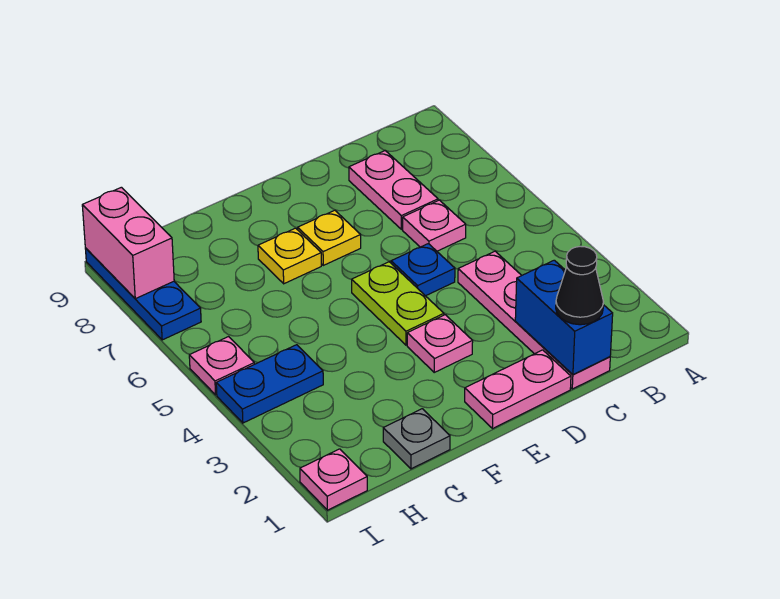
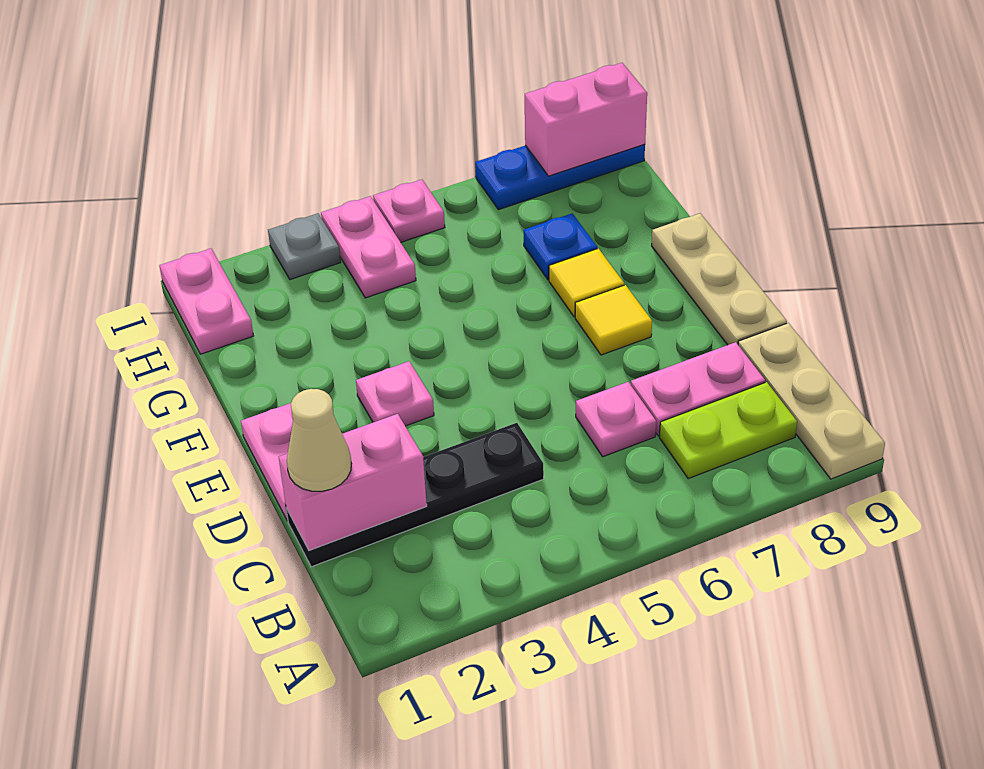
none -> tan 1x3 plate [738,323,885,479]
pink 1x4 plate [458,251,610,389] -> black 1x4 plate [286,423,544,567]
blue 1x2 brick [515,260,613,375] -> pink 1x2 brick [279,414,427,550]
black 1x1 cone [556,246,604,325] -> tan 1x1 cone [287,389,352,491]
blue 1x1 plate [391,244,455,296] -> blue 1x1 plate moved to [524,213,597,280]
none -> tan 1x3 plate [652,213,787,345]
lime 1x2 plate [352,262,444,345] -> lime 1x2 plate moved to [659,382,797,479]
yellow 1x1 plate [298,210,361,265] -> yellow 1x1 tile [575,285,652,355]
yellow 1x1 plate [258,228,321,284] -> yellow 1x1 tile [549,249,624,317]
grey 1x1 plate [383,409,450,469] -> grey 1x1 plate moved to [268,213,340,280]
blue 1x2 plate [216,345,323,423] -> pink 1x2 plate [321,196,416,298]
pink 1x1 plate [300,449,367,510] -> pink 1x2 plate [159,249,253,354]

